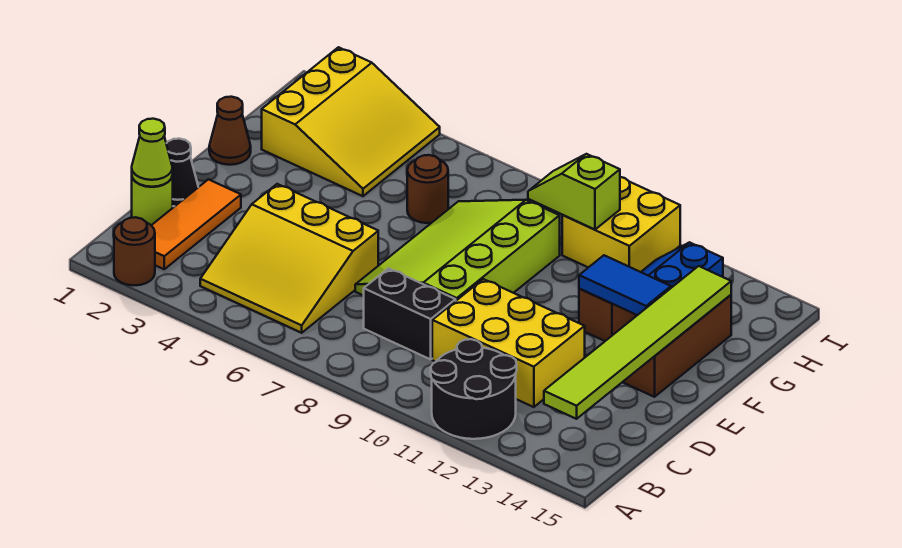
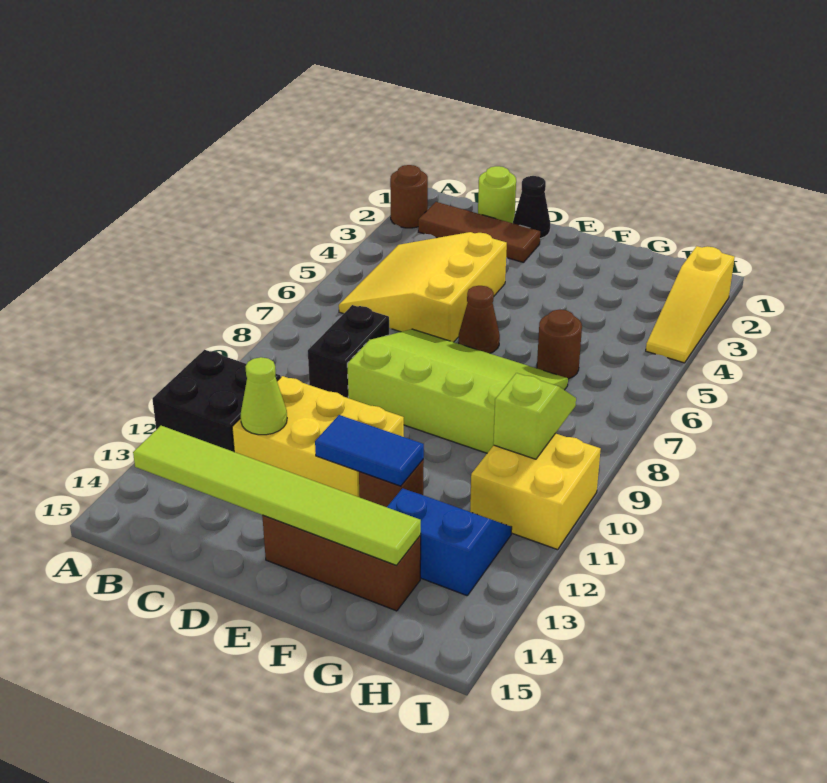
black 2x2 round brick [431,339,517,439] -> black 2x2 brick [152,350,281,452]
orange 1x3 tile [151,179,241,269] -> brown 1x3 tile [418,202,540,263]
lime 1x1 cone [132,119,173,187] -> lime 1x1 cone moved to [241,357,287,435]
yellow 2x3 brick [432,279,585,407] -> yellow 2x3 brick turned to [232,376,404,497]
brown 1x1 cone [209,97,251,165] -> brown 1x1 cone moved to [459,286,500,353]
blue 1x2 tile [579,255,671,315] -> blue 1x2 tile turned to [315,415,424,486]
yellow 3x3 slope [262,47,440,196] -> yellow 1x3 slope [646,246,735,363]

